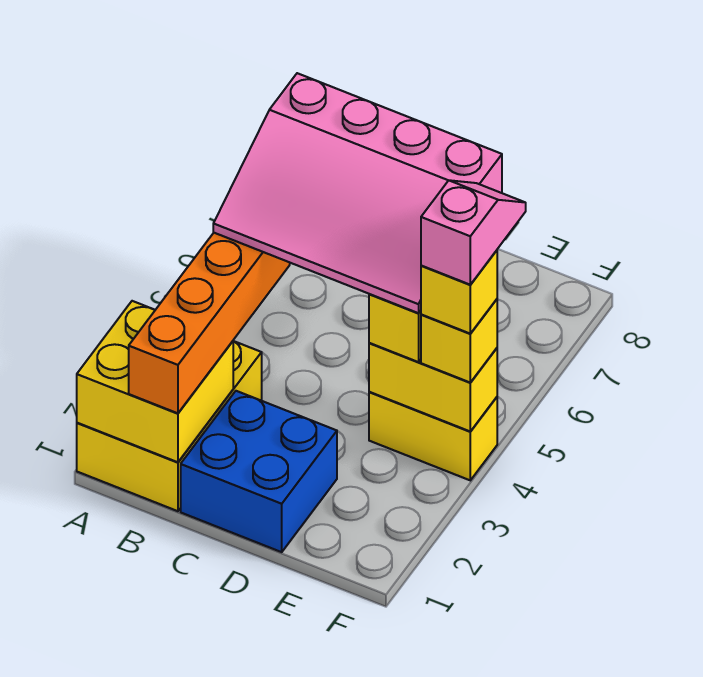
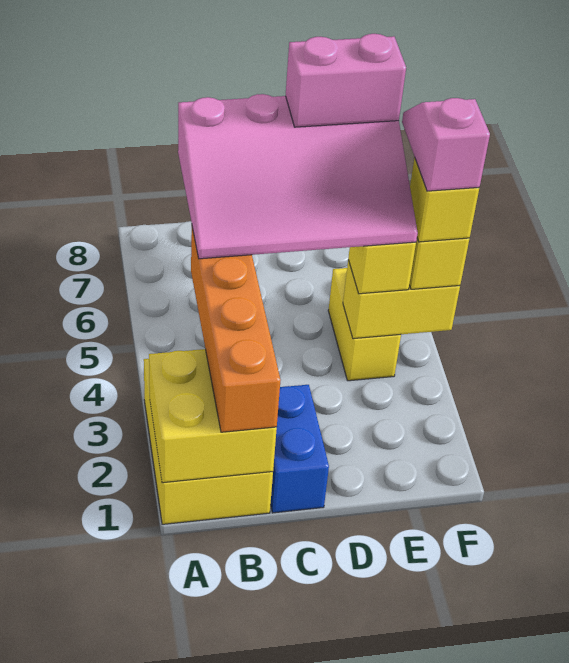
blue 2x2 brick [181,391,337,552] -> blue 1x2 brick [271,385,329,513]
none -> pink 1x2 brick [286,34,406,127]
yellow 1x2 brick [369,392,497,480] -> yellow 1x2 brick turned to [328,268,401,381]

